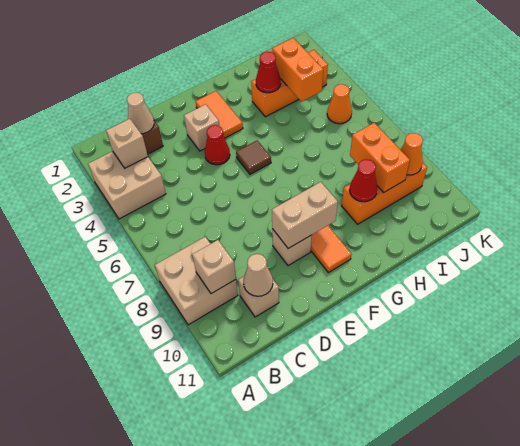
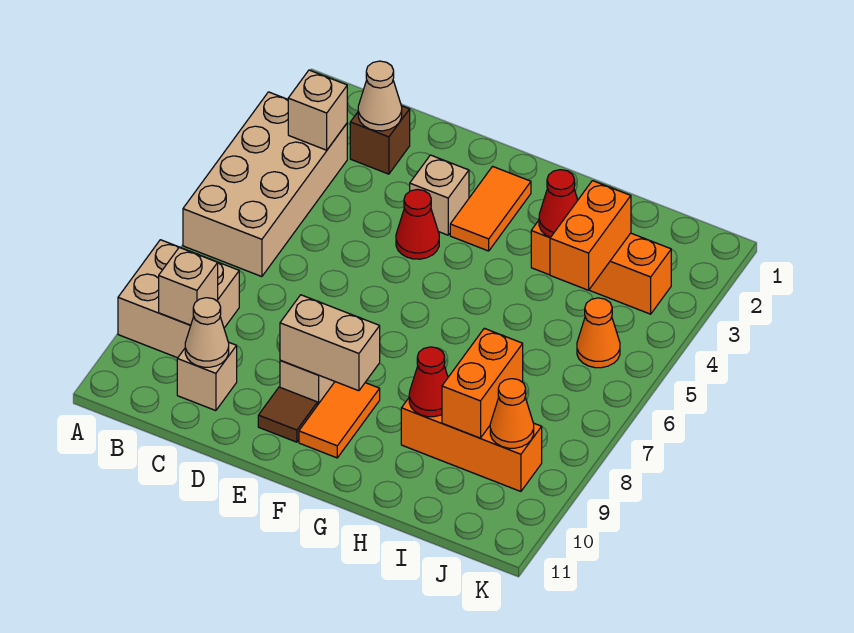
tan 2x2 brick [88,151,166,219] -> tan 2x4 brick [183,92,347,277]
brown 1x1 tile [236,141,271,174] -> brown 1x1 tile moved to [258,387,318,442]

